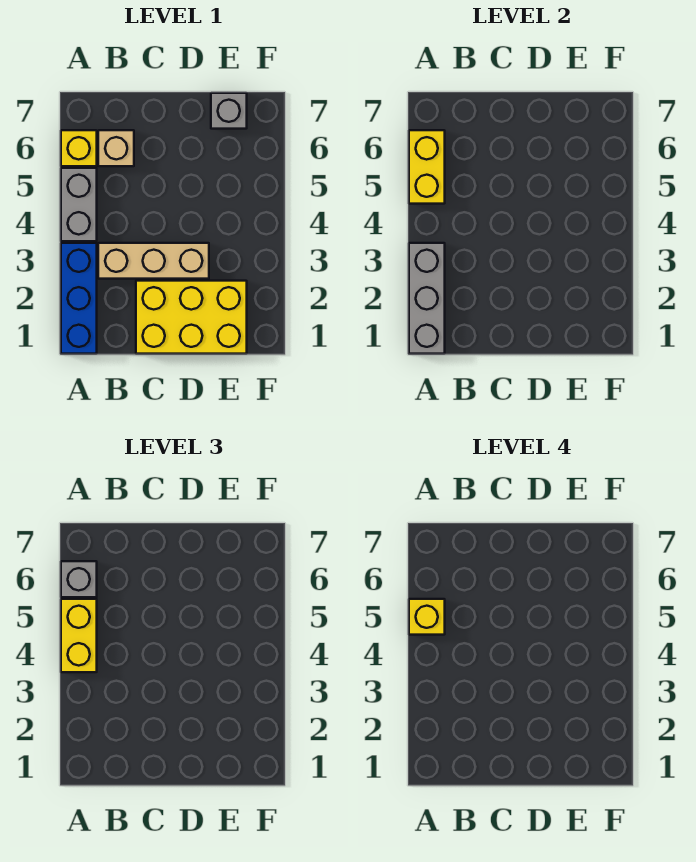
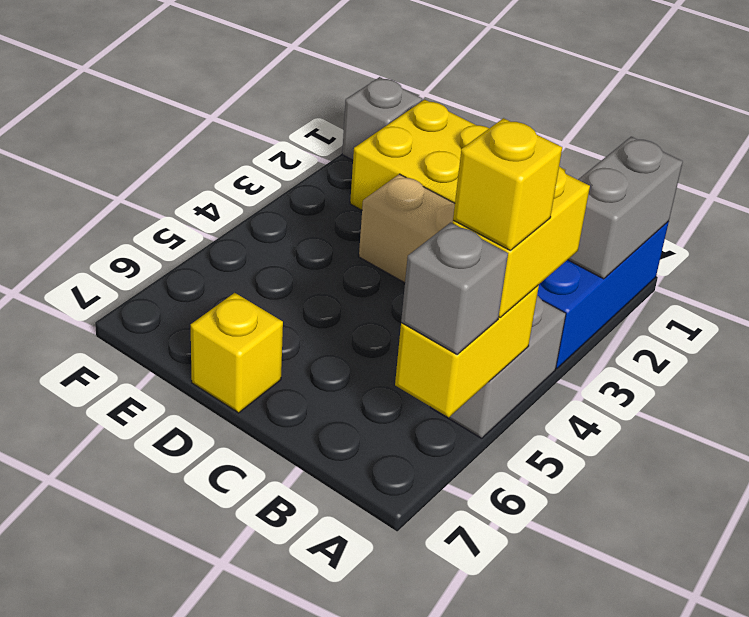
grey 1x3 brick [409,243,445,354] -> grey 1x2 brick [568,137,683,279]
yellow 1x1 brick [61,130,97,166] -> yellow 1x1 brick moved to [191,293,283,413]
tan 1x1 brick [98,130,134,166] -> none
grey 1x1 brick [211,93,247,129] -> grey 1x1 brick moved to [342,77,422,160]

